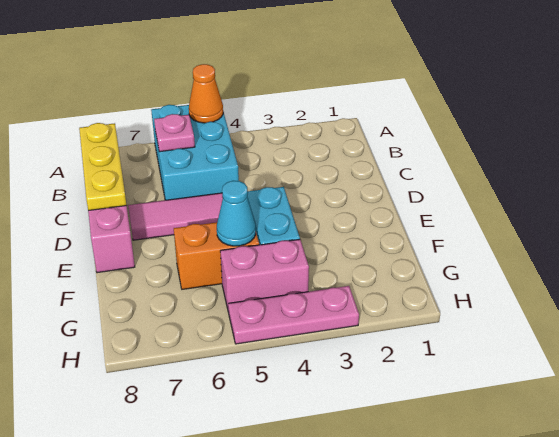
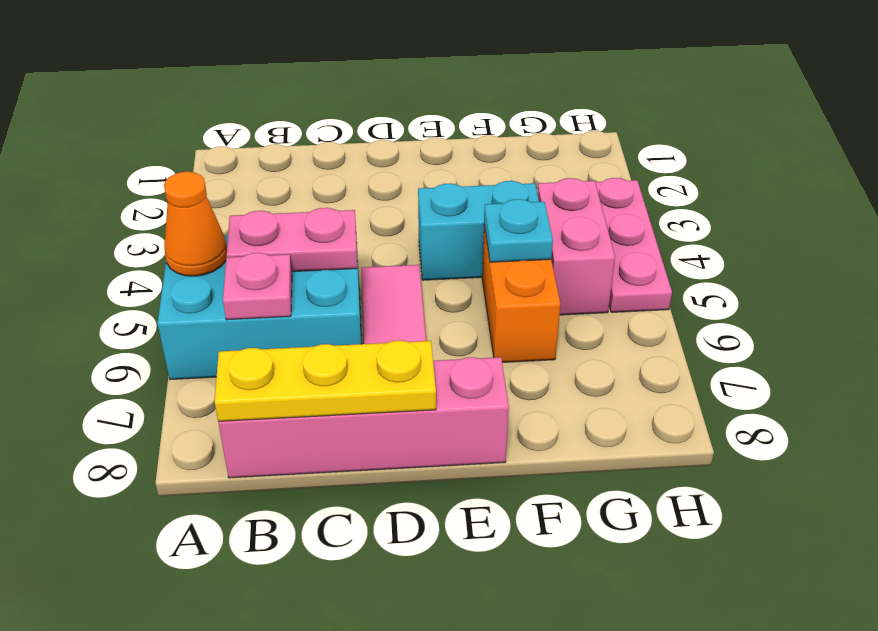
none -> pink 1x2 plate [227,208,357,272]
cyan 1x1 cone [217,181,256,246] -> cyan 1x1 plate [484,199,553,262]

